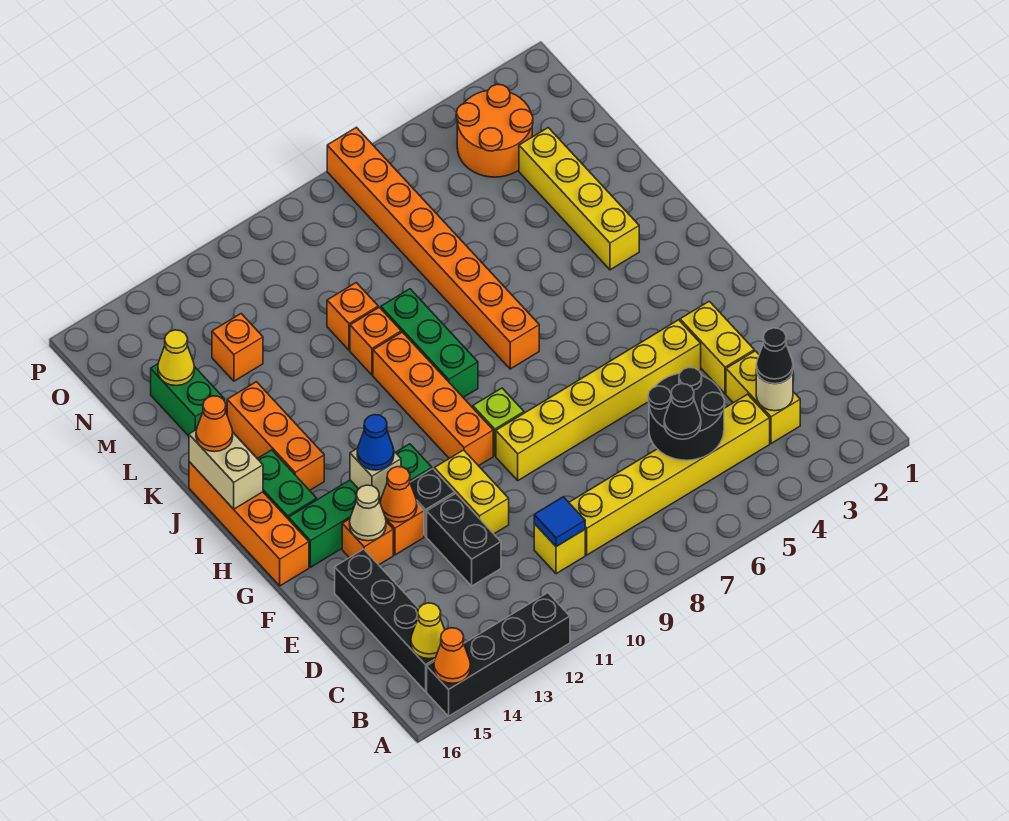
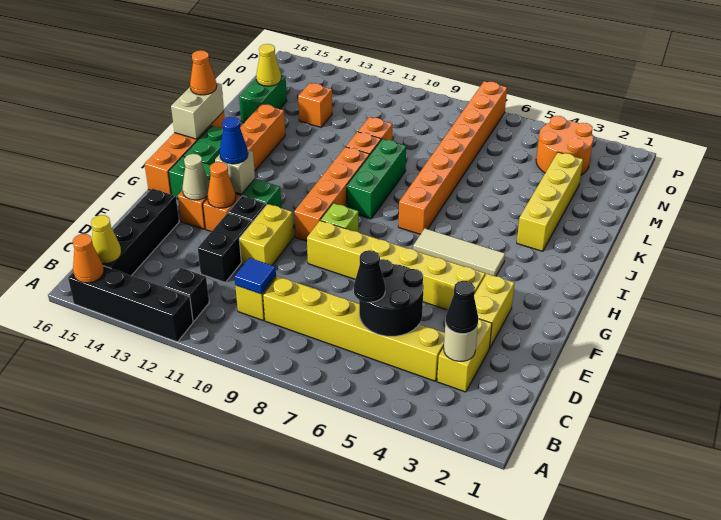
none -> black 1x1 brick [165,268,209,321]
none -> tan 1x3 tile [413,229,505,276]

